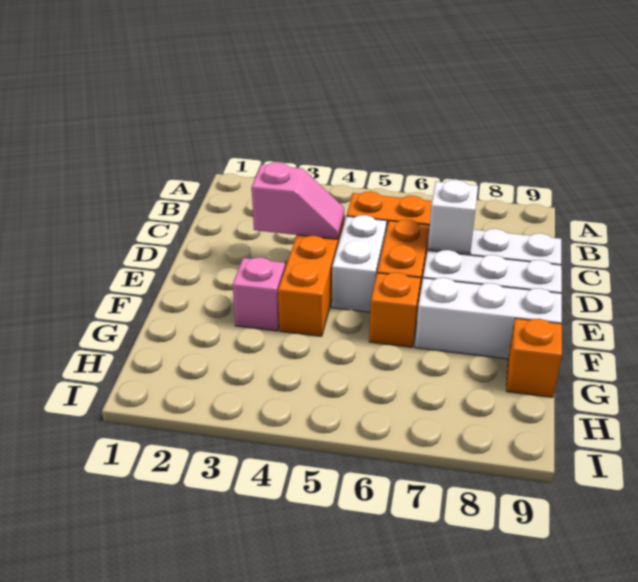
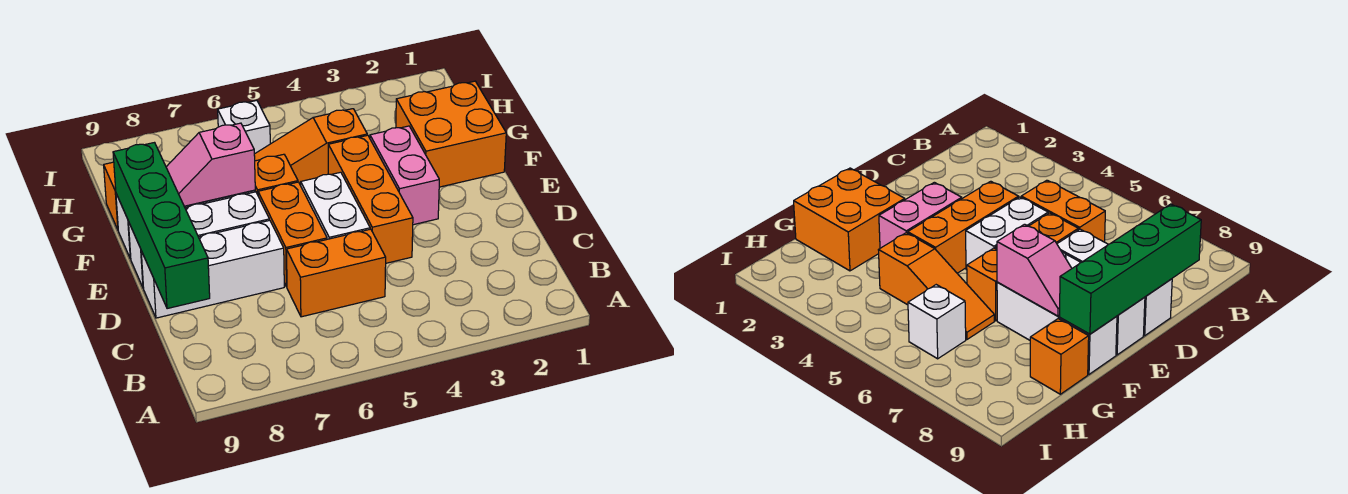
none -> green 1x4 brick [113,143,210,309]
pink 1x2 slope [252,162,344,239] -> pink 1x2 slope moved to [166,123,255,207]
white 1x1 brick [428,180,478,253] -> white 1x1 brick moved to [218,100,270,154]
none -> orange 2x2 brick [396,81,506,187]
pink 1x1 brick [233,257,285,331] -> pink 1x2 brick [370,126,439,225]
none -> orange 1x3 slope [254,109,367,185]

